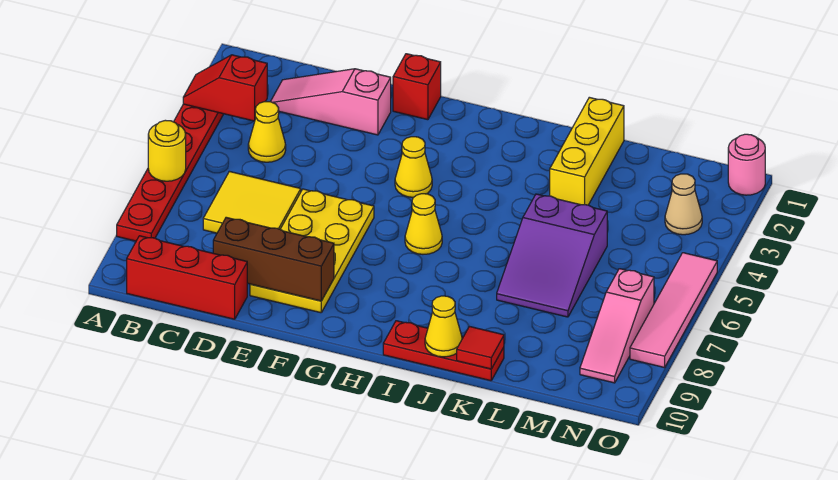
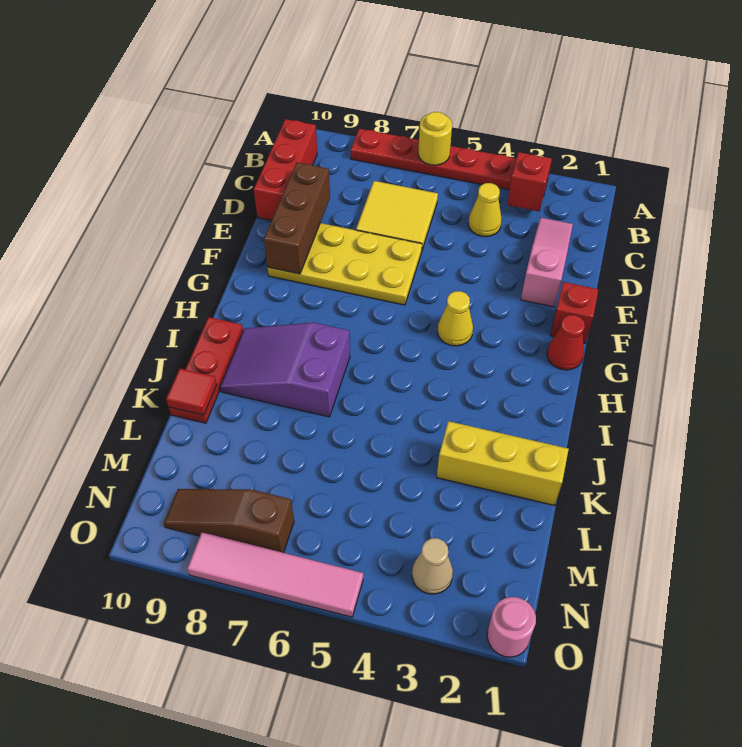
none -> red 1x1 cone [547,315,585,370]
yellow 1x1 cone [405,194,442,254] -> none
yellow 1x1 cone [425,296,462,357] -> none
purple 2x3 slope [497,194,607,317] -> purple 2x3 slope moved to [220,322,350,417]
pink 1x3 slope [580,269,654,383] -> brown 1x3 slope [164,489,294,553]

